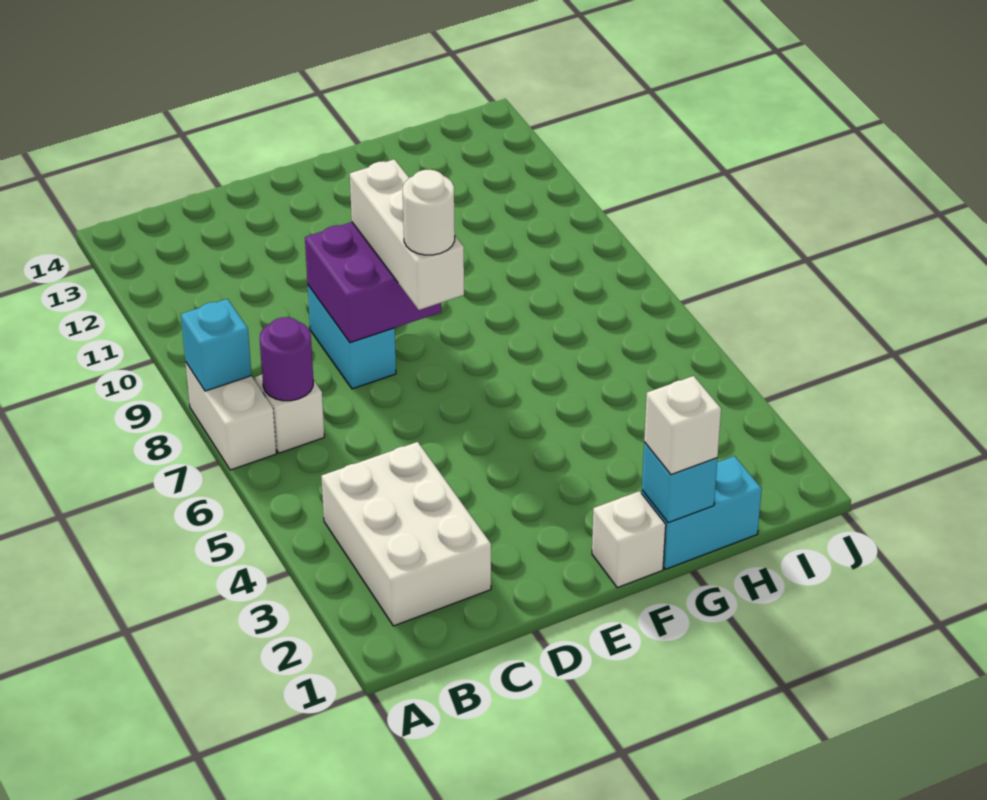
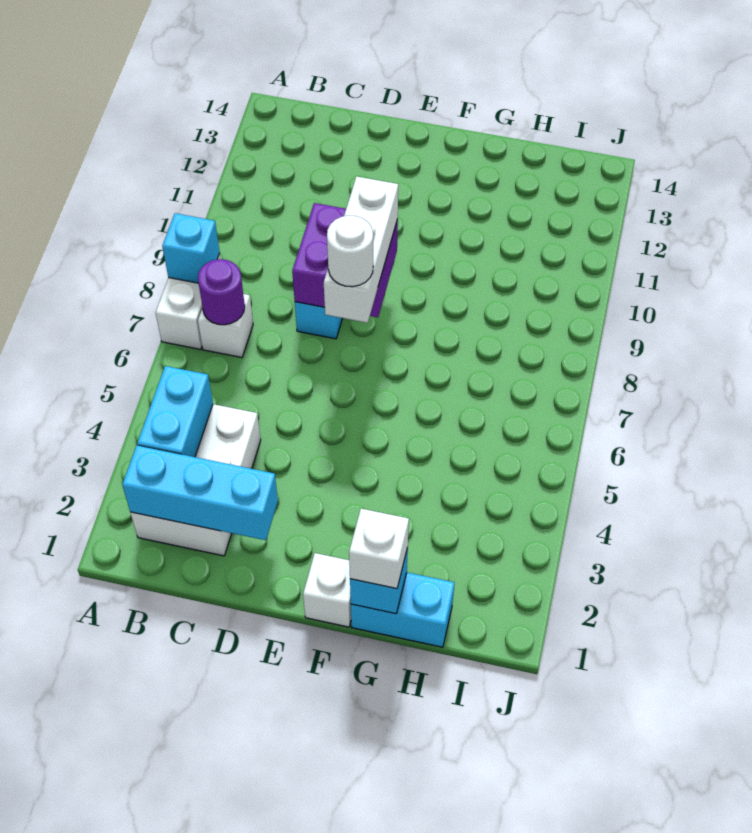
none -> cyan 1x3 brick [122,445,278,540]
none -> cyan 1x2 brick [137,366,213,457]

